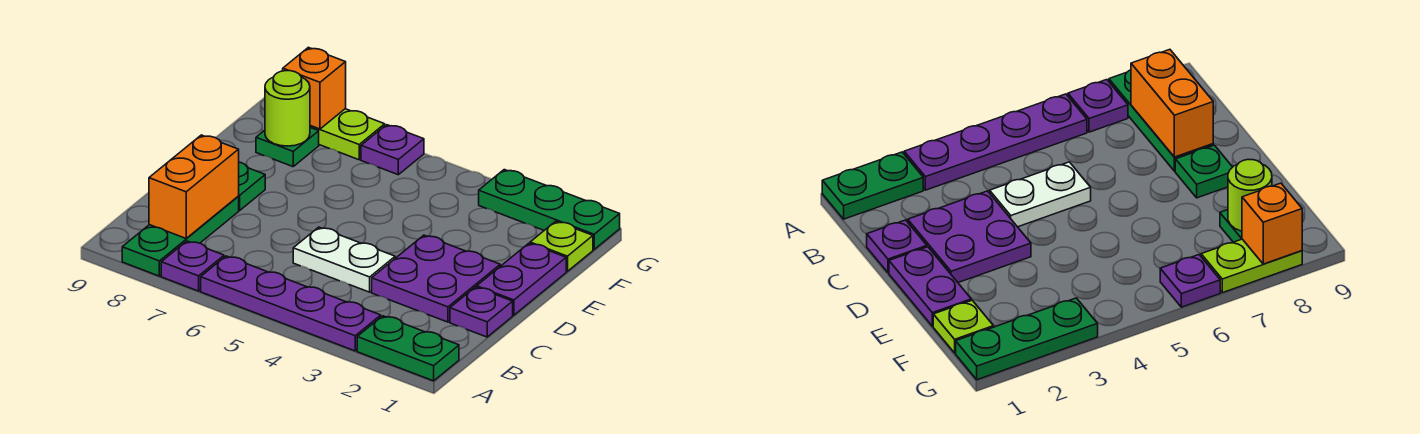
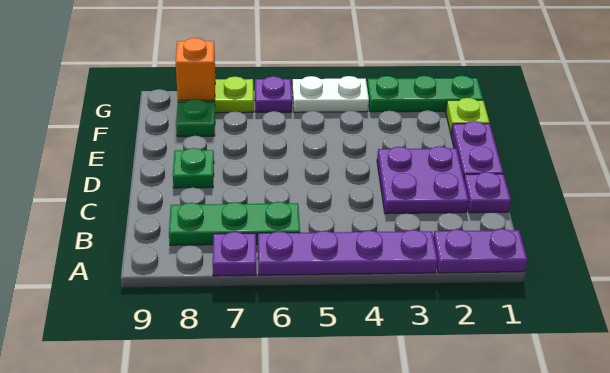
green 1x2 plate [357,316,459,381] -> purple 1x2 plate [433,229,527,273]
green 1x3 plate [122,197,239,276] -> green 1x3 plate turned to [169,202,300,245]
orange 1x2 brick [149,135,239,238] -> none
white 1x2 plate [293,227,395,292] -> white 1x2 plate moved to [292,76,369,112]
lime 1x1 round brick [265,71,310,146] -> none

